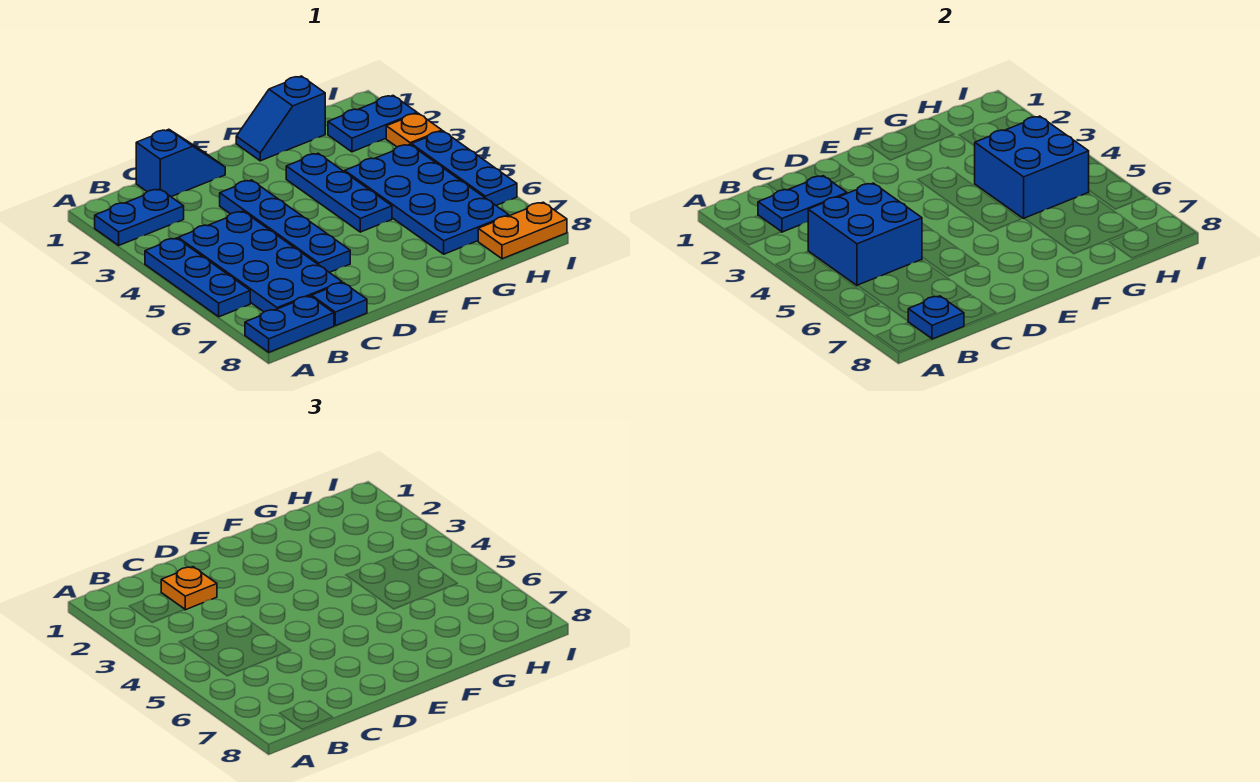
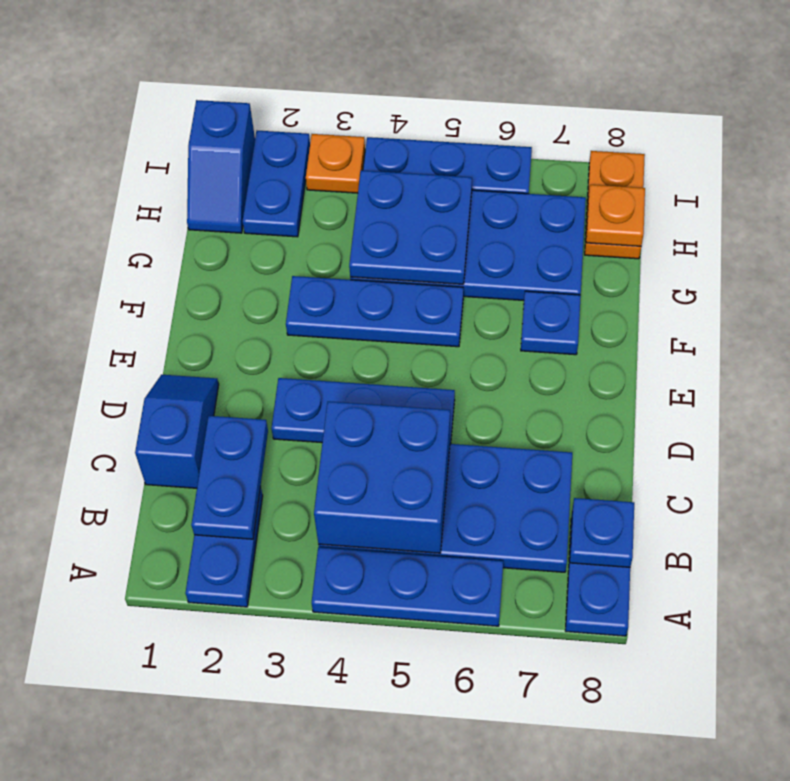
orange 1x1 plate [161,567,217,610] -> orange 1x1 plate moved to [586,185,645,246]
blue 1x1 plate [312,283,367,326] -> blue 1x1 plate moved to [521,291,581,355]
blue 1x4 plate [220,180,350,272] -> blue 1x3 plate [271,378,455,444]
blue 1x2 slope [236,76,325,161] -> blue 1x2 slope moved to [187,100,255,233]
blue 2x2 brick [975,116,1089,219] -> blue 2x2 plate [349,170,472,284]

